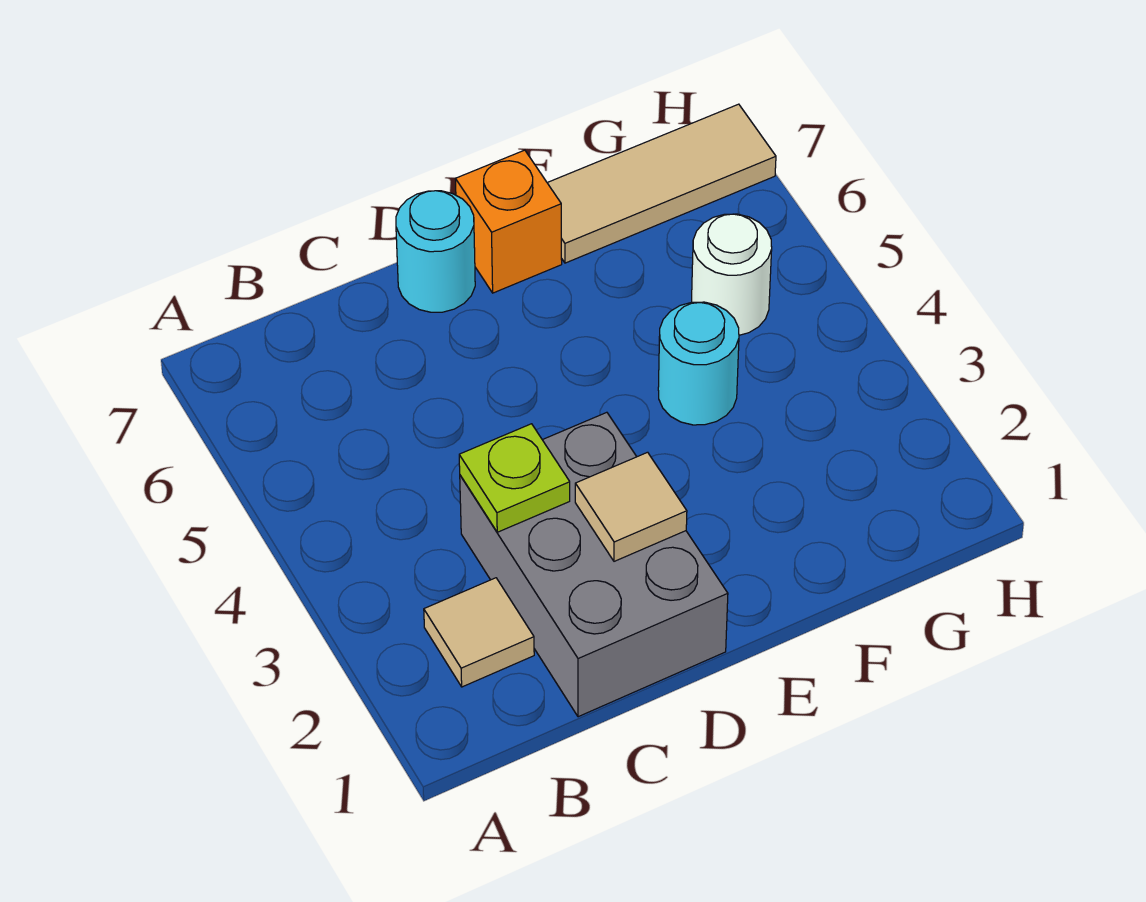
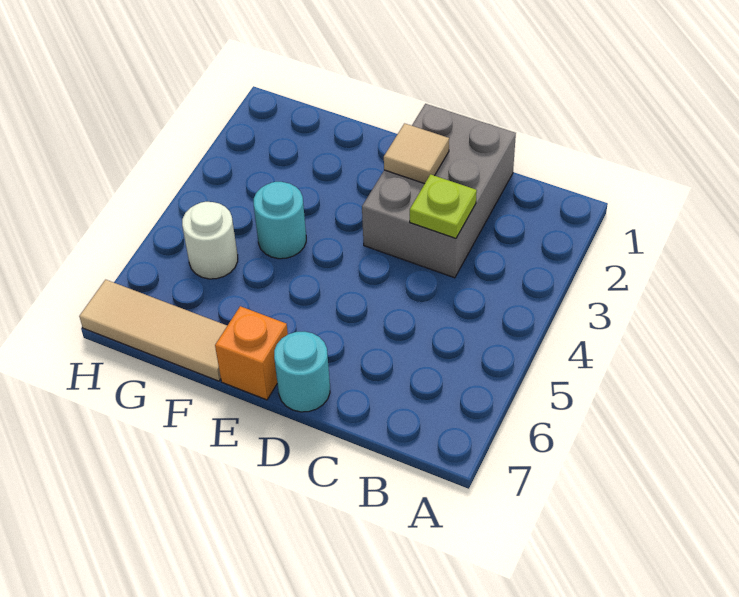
tan 1x1 tile [424,578,534,687] -> none

